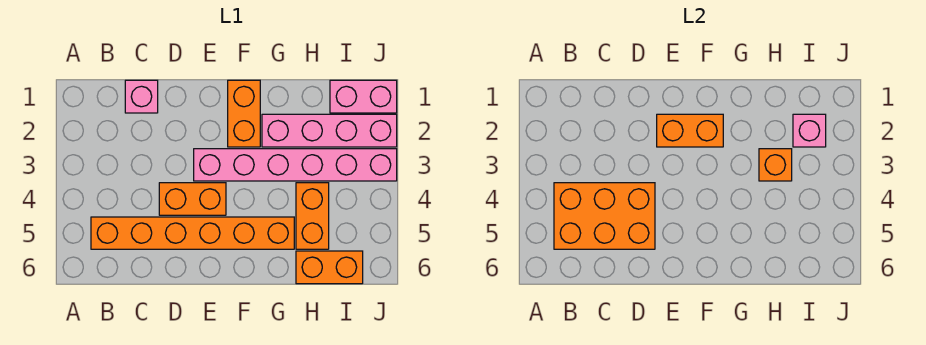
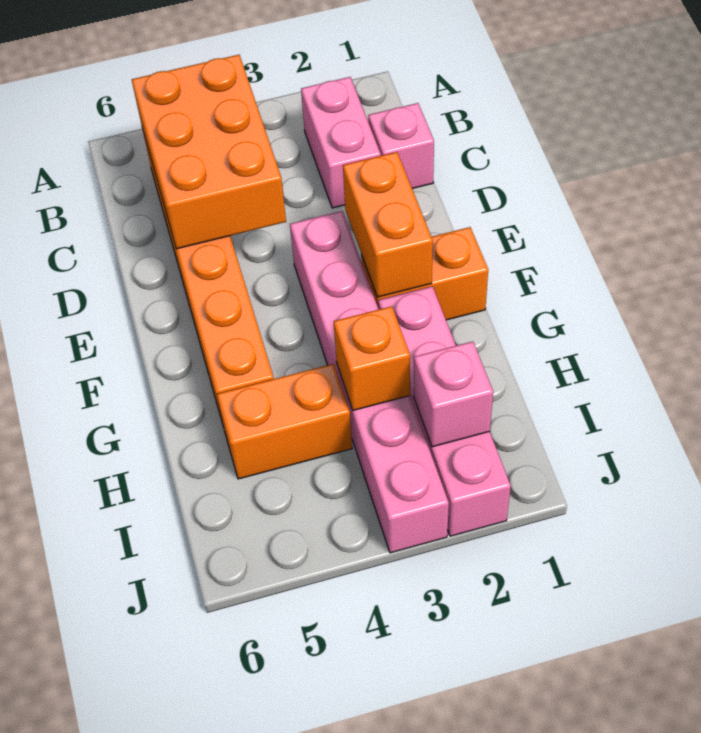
orange 1x2 brick [159,183,226,215] -> none
orange 1x2 brick [296,251,363,284] -> none
pink 1x2 brick [330,80,397,113] -> pink 1x2 brick moved to [301,77,381,208]

